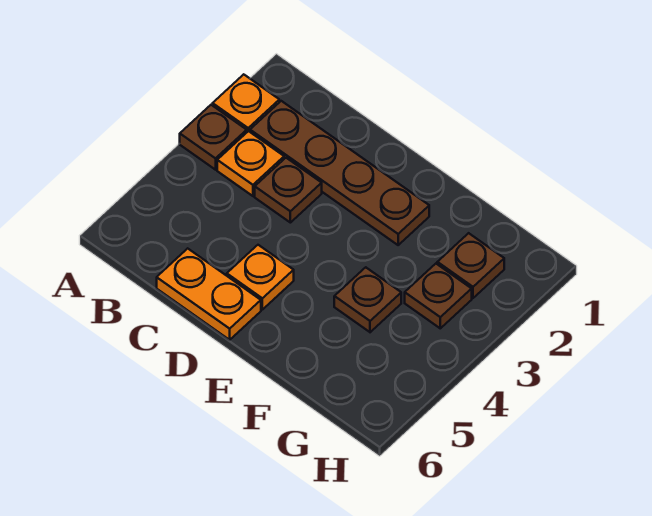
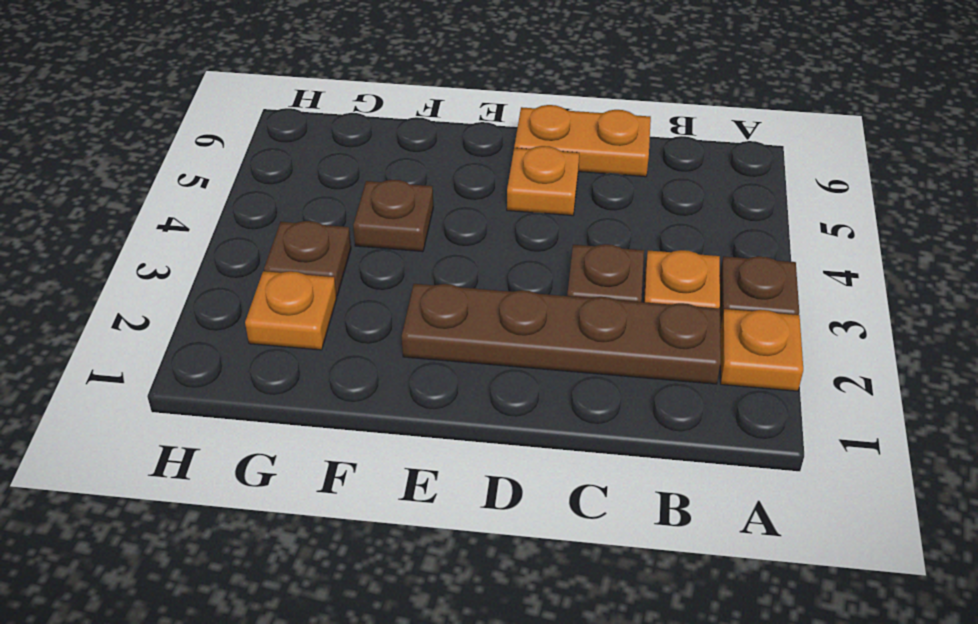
brown 1x1 plate [437,233,504,298] -> orange 1x1 plate [245,271,337,350]

